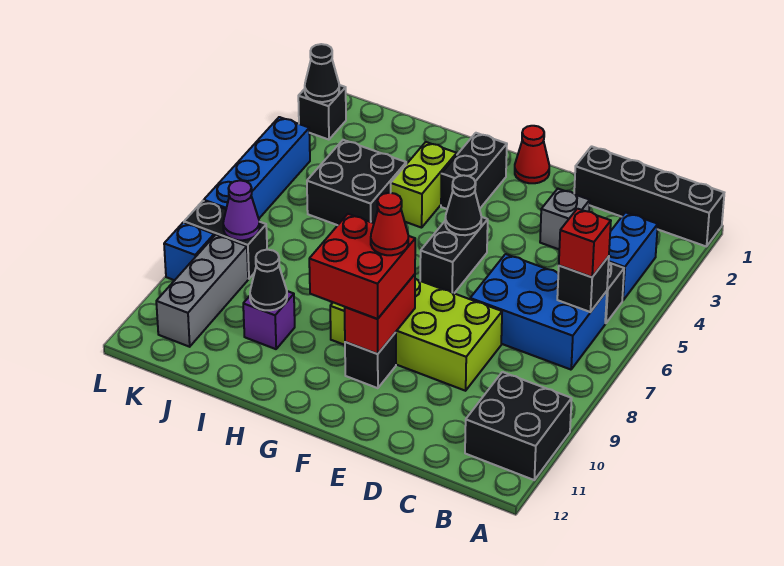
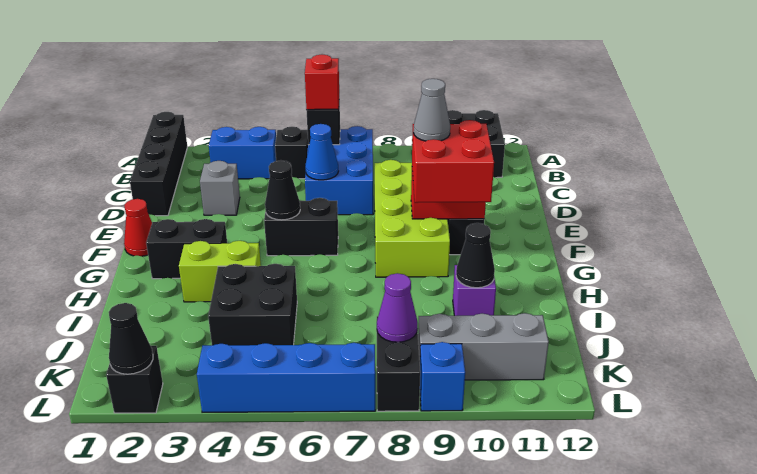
none -> blue 1x1 cone [305,124,338,180]
red 1x1 cone [371,193,408,255] -> grey 1x1 cone [413,79,450,141]

